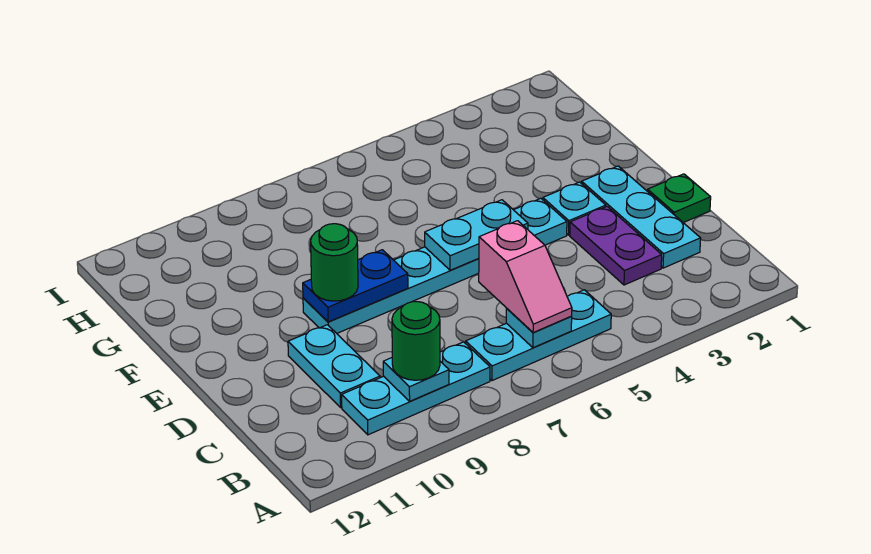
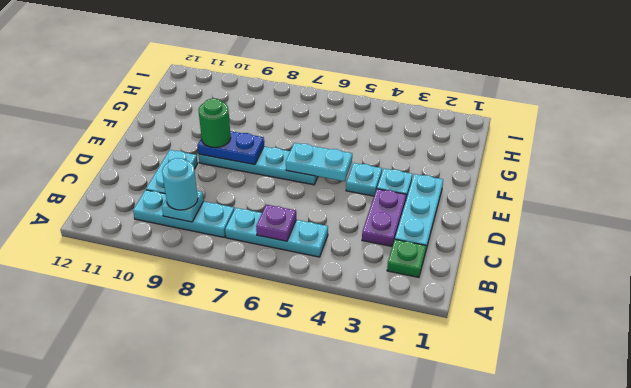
cyan 1x1 plate [506,309,572,348] -> purple 1x1 plate [256,205,296,241]
pink 1x2 slope [479,221,572,333] -> none
green 1x1 round brick [392,302,440,380] -> cyan 1x1 round brick [162,158,198,210]
green 1x1 plate [648,174,711,223] -> green 1x1 plate moved to [387,239,426,277]

